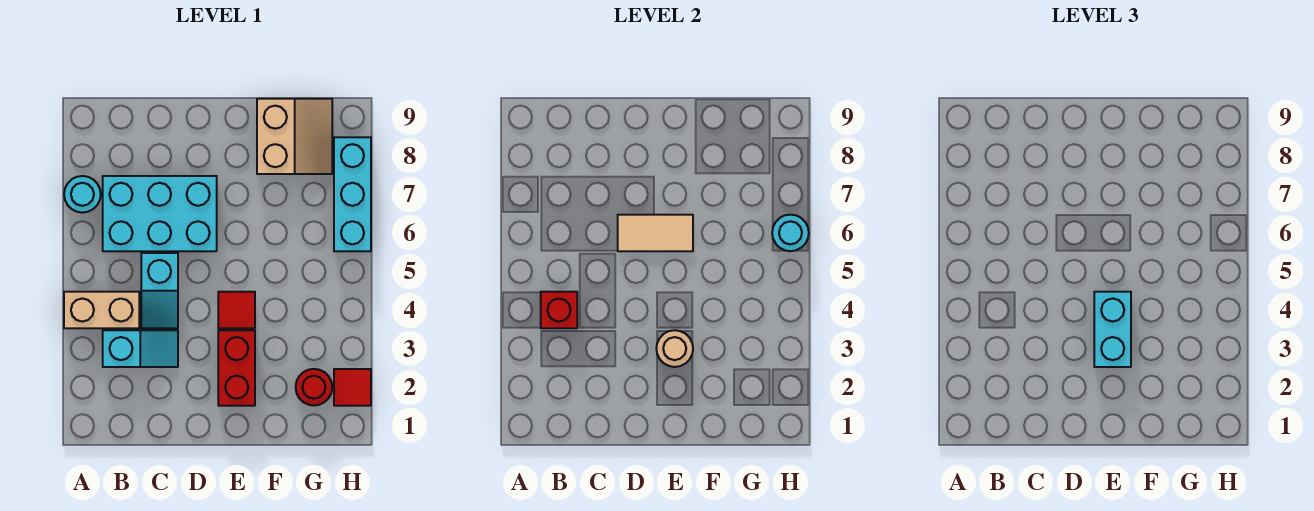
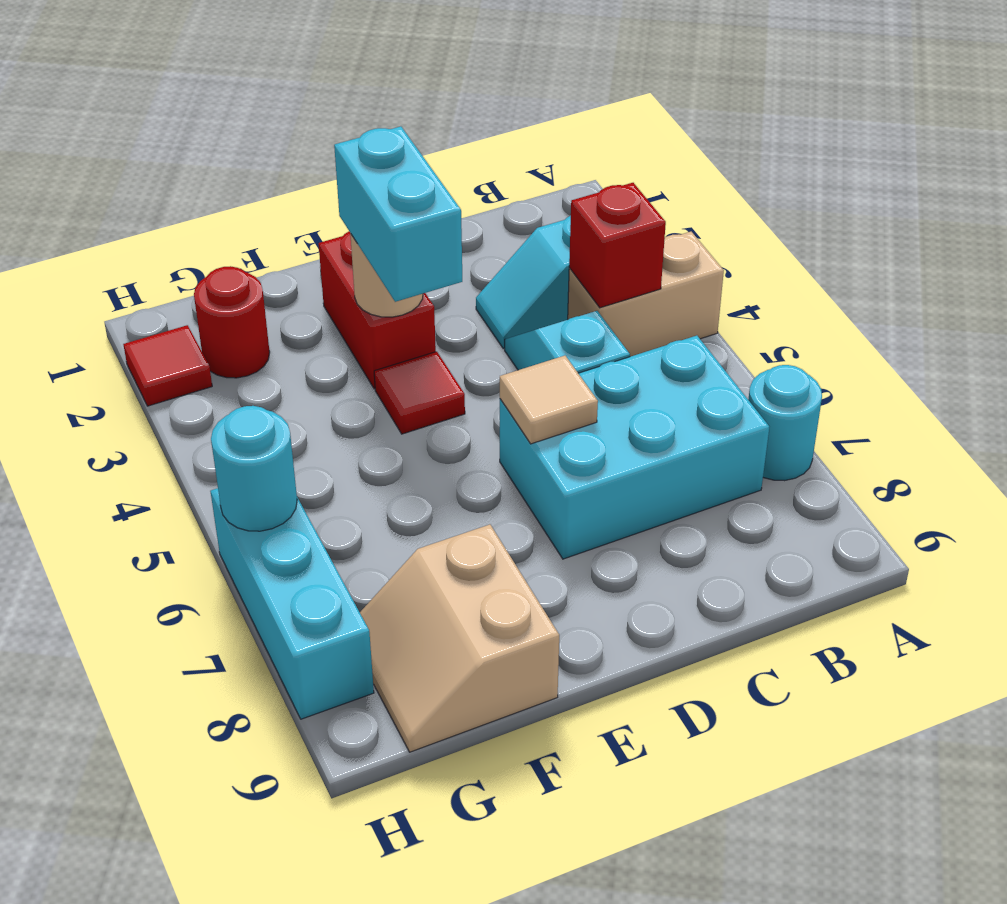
tan 1x2 tile [618,215,693,251] -> tan 1x1 tile [500,356,598,444]

